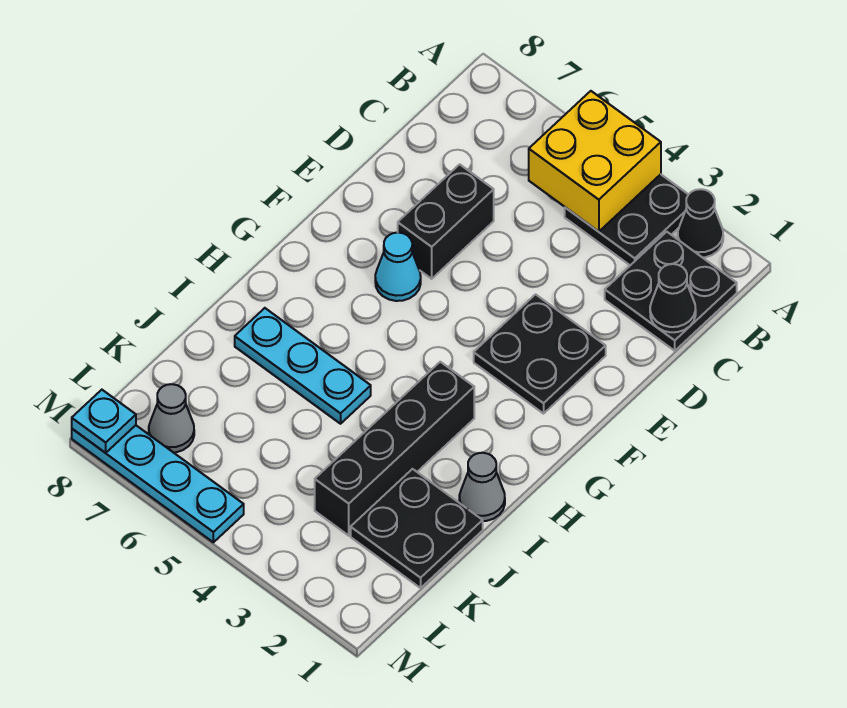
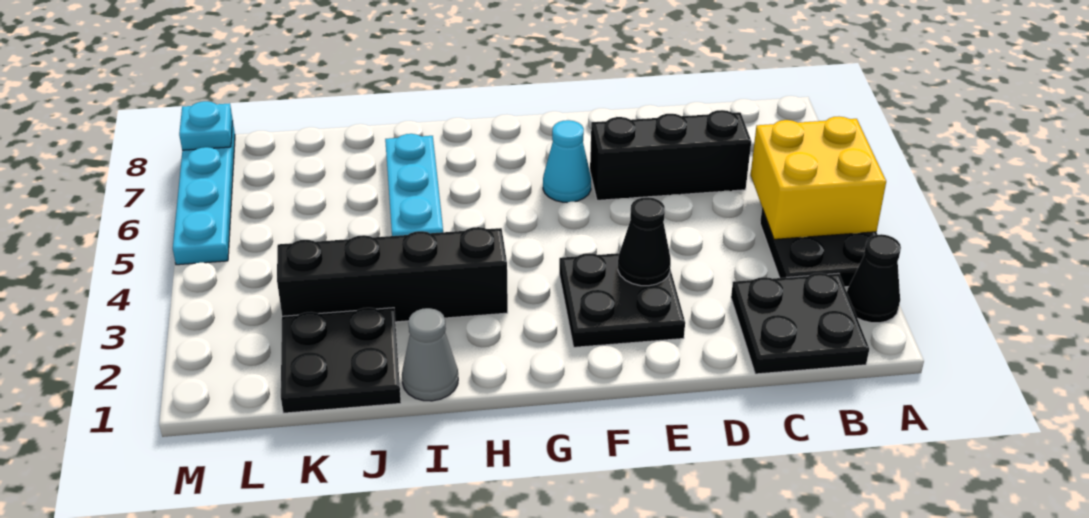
black 1x1 cone [650,264,696,332] -> black 1x1 cone moved to [618,197,671,286]
black 1x2 brick [398,164,494,279] -> black 1x3 brick [590,110,751,200]
grey 1x1 cone [149,384,194,452] -> none

